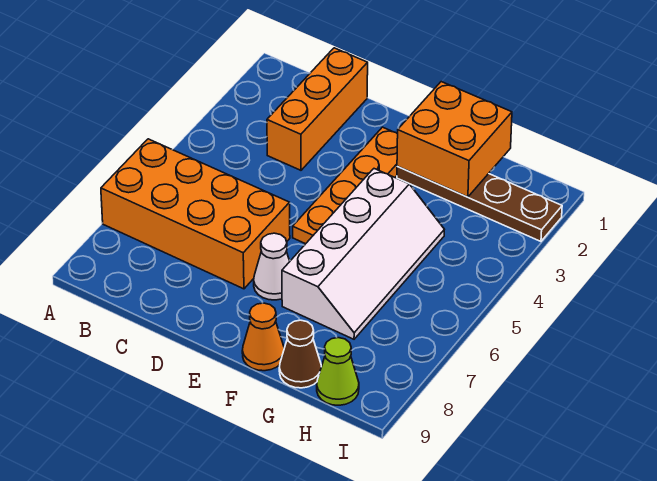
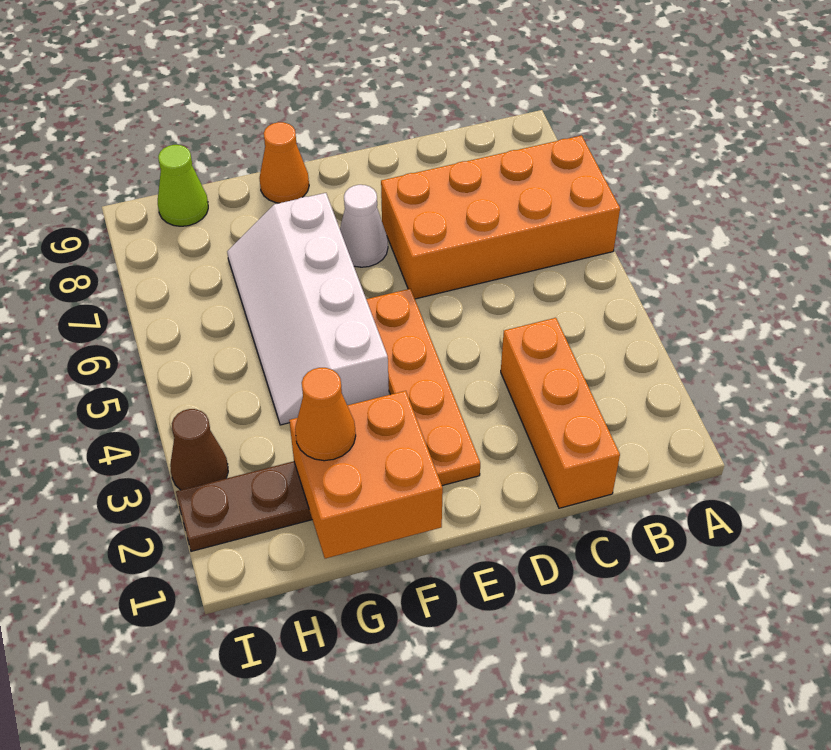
none -> orange 1x1 cone [295,368,356,461]
brown 1x1 cone [279,320,321,388] -> brown 1x1 cone moved to [170,409,228,490]

